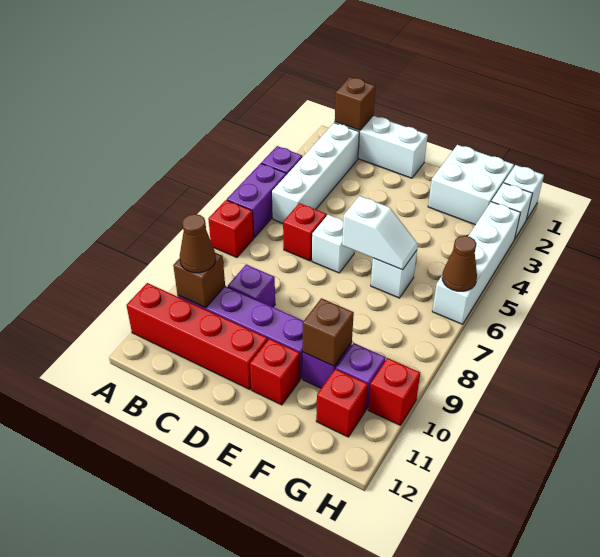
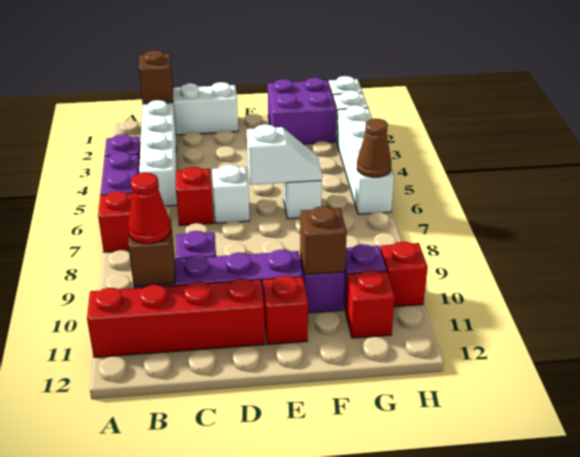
brown 1x1 cone [180,214,216,273] -> red 1x1 cone [128,173,171,244]
white 2x2 brick [428,145,514,225] -> purple 2x2 brick [268,78,336,144]

